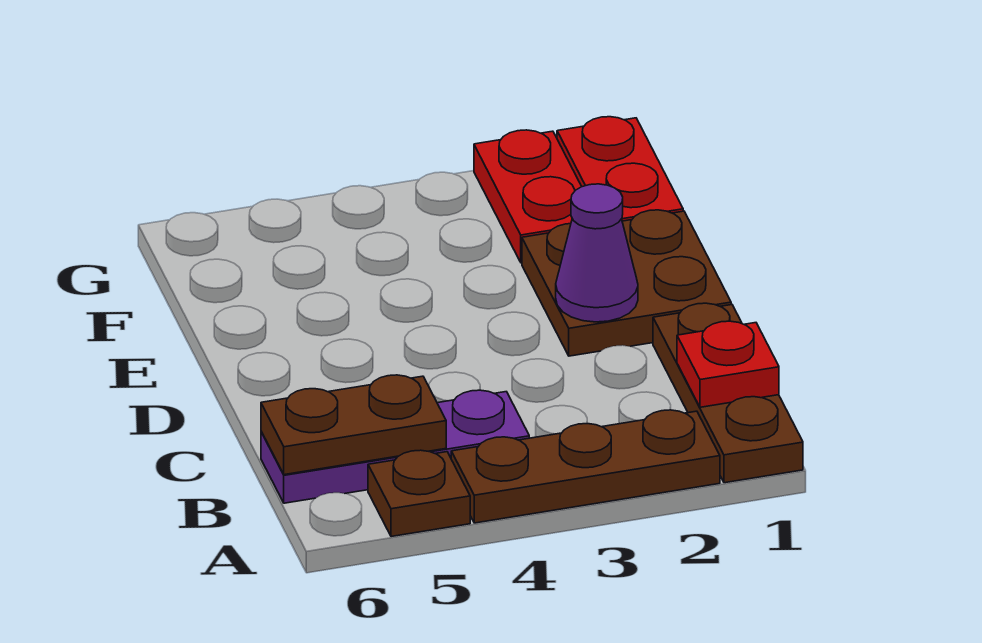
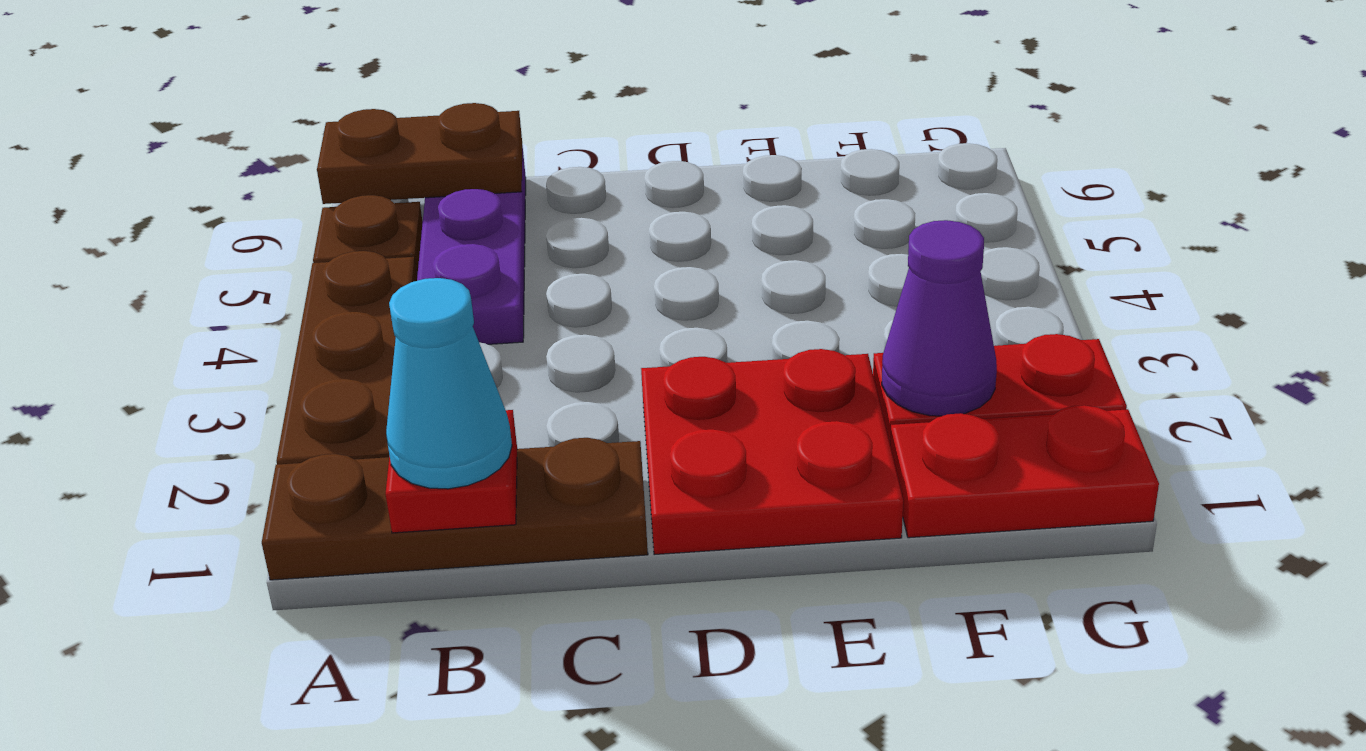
none -> cyan 1x1 cone [386,278,512,489]
brown 1x2 plate [261,375,446,475] -> brown 1x2 plate turned to [317,103,522,204]
brown 2x2 plate [522,210,731,356] -> red 2x2 plate [641,349,903,555]
purple 1x1 cone [556,184,638,322] -> purple 1x1 cone moved to [882,220,997,416]

